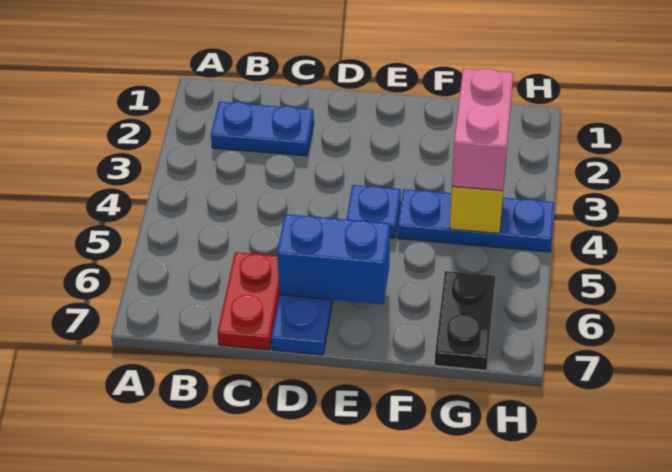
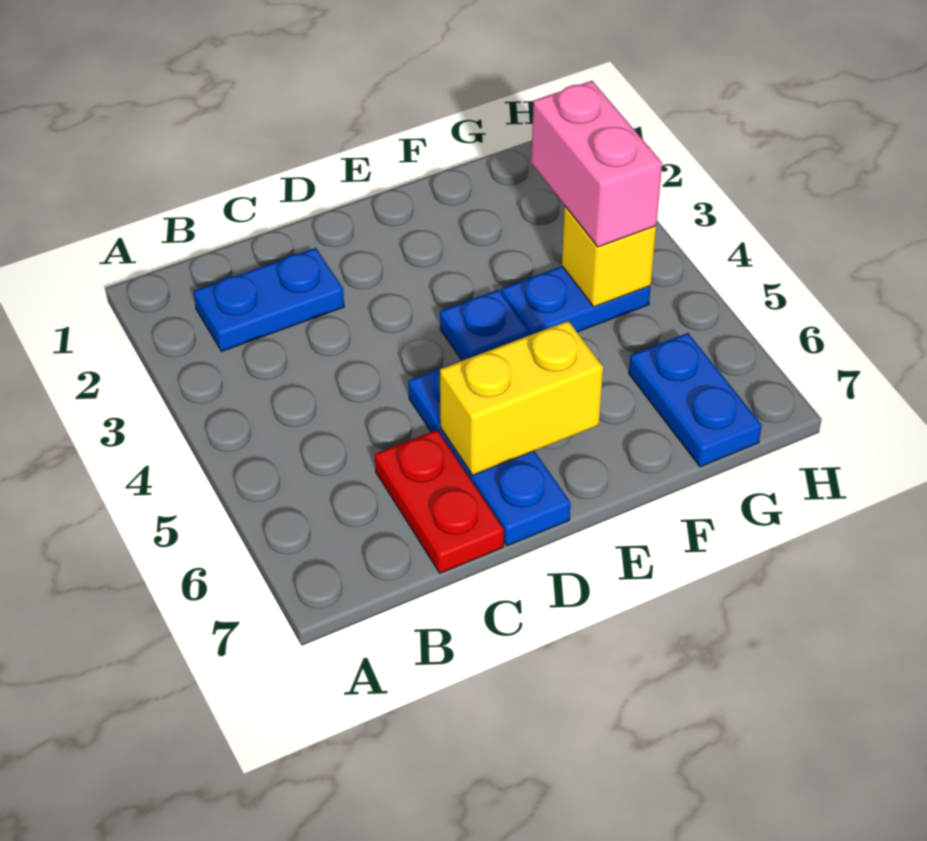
blue 1x2 brick [277,214,390,304] -> yellow 1x2 brick [440,321,603,475]
blue 1x3 plate [398,189,554,252] -> blue 1x2 plate [501,266,651,335]
black 1x2 plate [435,271,495,370] -> blue 1x2 plate [629,333,762,467]

